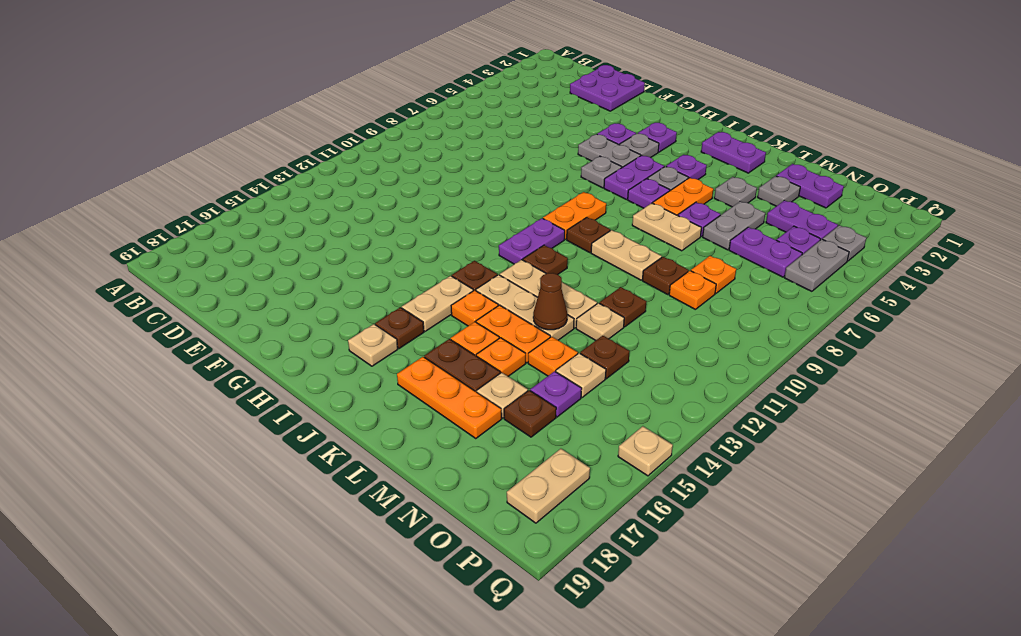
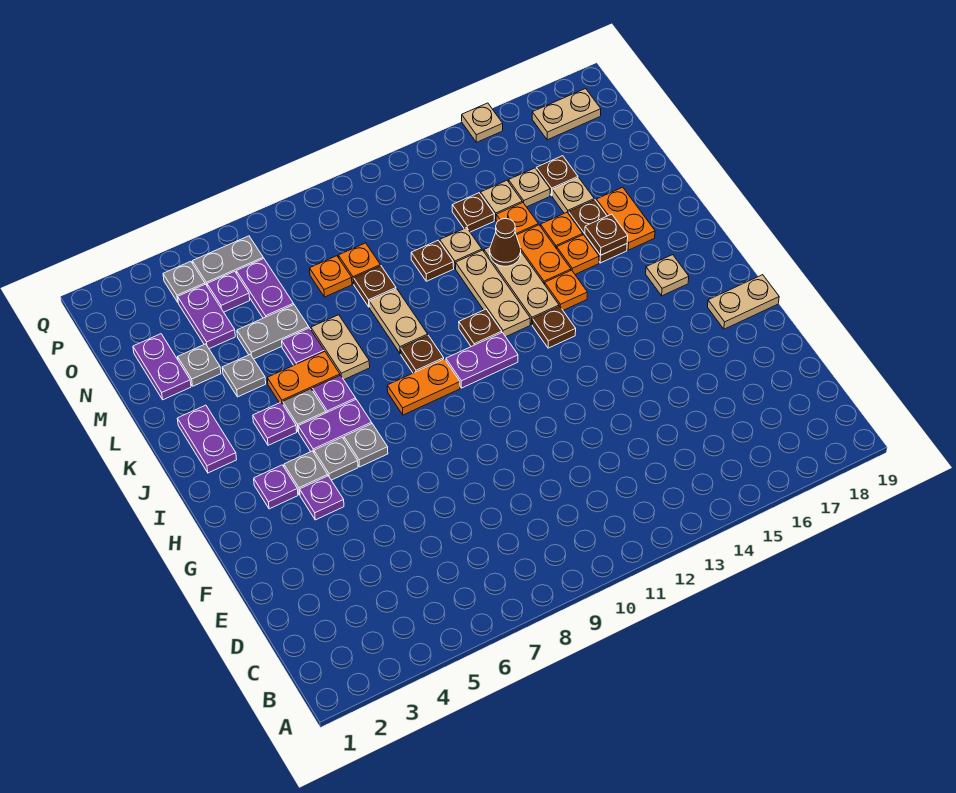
purple 2x2 plate [570,65,645,111] -> none
grey 1x2 plate [578,134,641,167] -> grey 1x1 plate [314,437,358,480]
tan 1x2 plate [402,276,474,331] -> tan 1x2 plate moved to [708,275,779,329]
brown 1x1 plate [375,307,424,349] -> brown 1x1 plate moved to [585,214,628,255]
orange 1x3 plate [397,357,502,438] -> orange 1x2 plate [596,187,655,250]
purple 1x1 plate [530,371,582,417] -> tan 1x1 plate [509,168,550,207]

